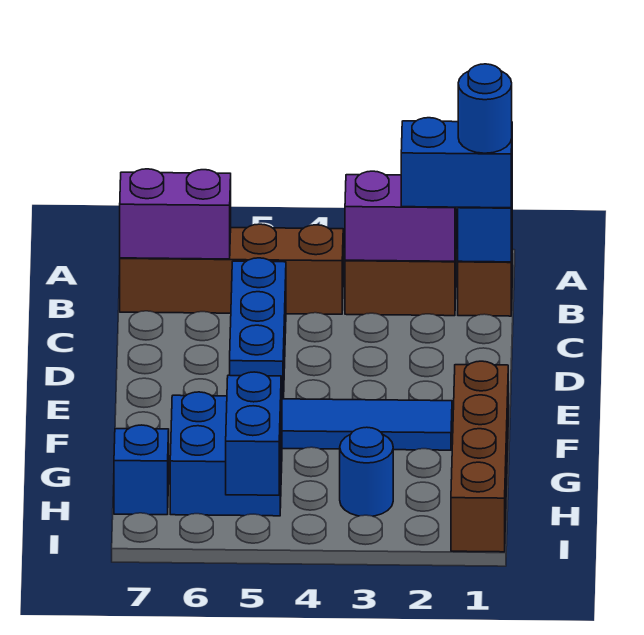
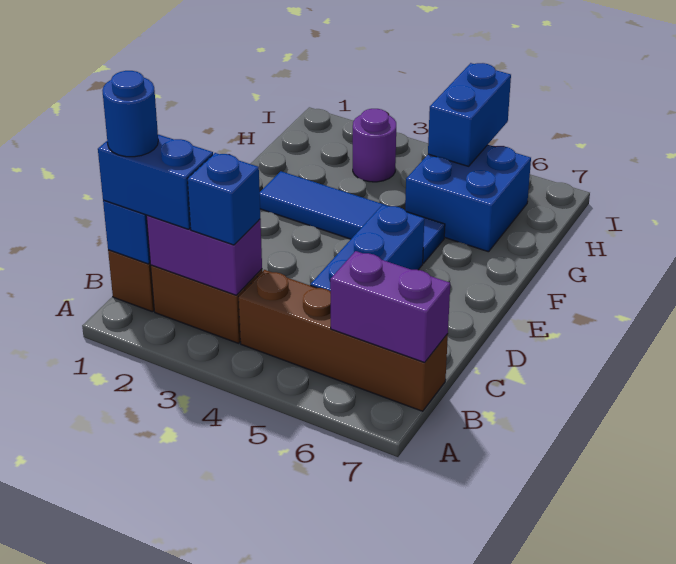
brown 1x4 brick [451,361,508,552] -> none
blue 1x1 round brick [340,427,393,516] -> purple 1x1 round brick [353,109,396,182]
blue 1x1 brick [114,425,169,515] -> blue 1x1 brick moved to [188,153,260,245]

